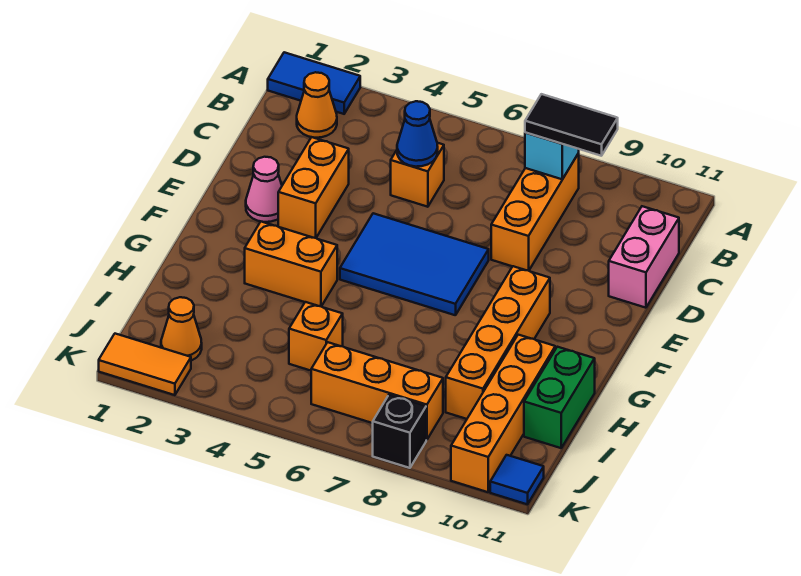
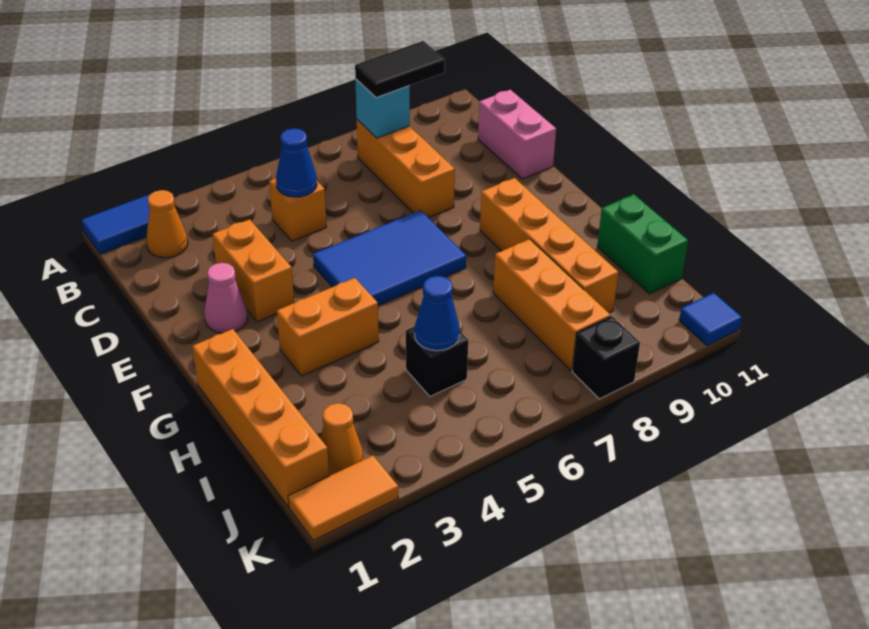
orange 1x4 brick [451,335,555,492] -> orange 1x4 brick moved to [192,329,329,507]
orange 1x1 brick [289,302,343,371] -> black 1x1 brick [406,327,468,396]
none -> blue 1x1 cone [414,276,460,351]
orange 1x3 brick [311,342,443,440] -> orange 1x3 brick turned to [493,239,611,371]

